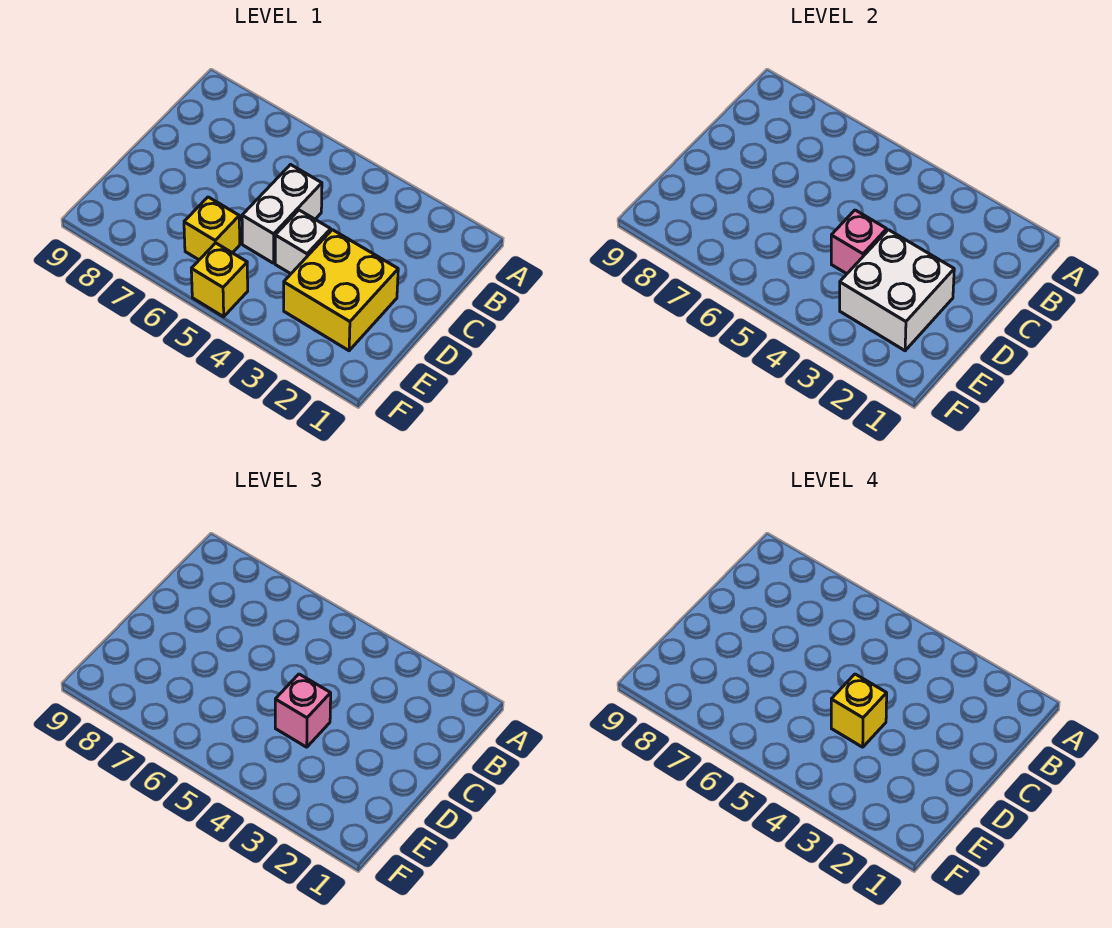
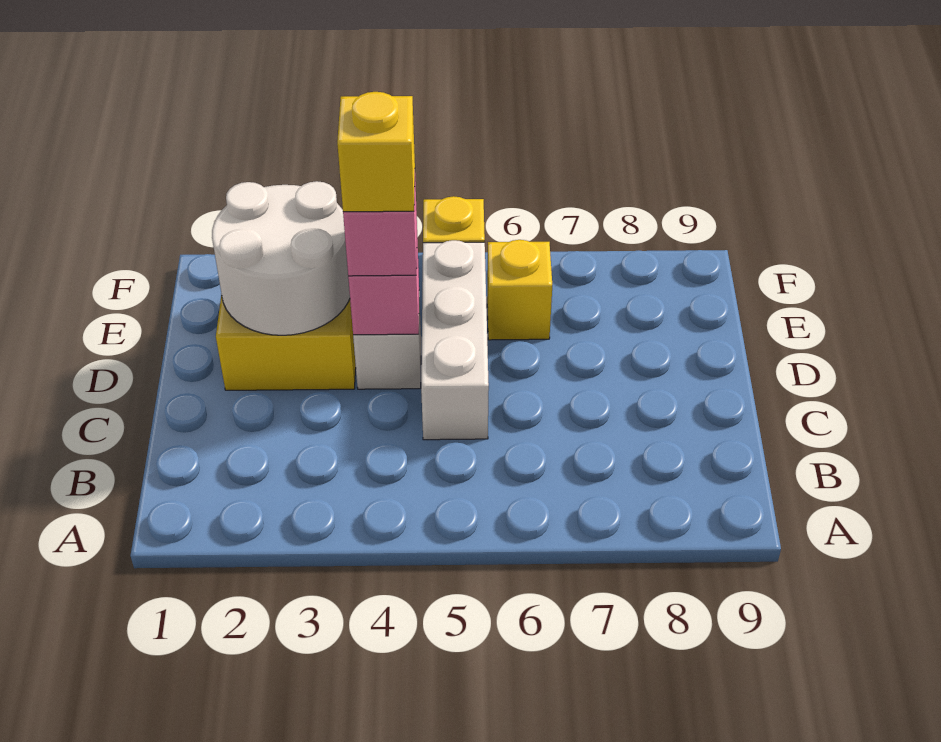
white 1x2 brick [242,165,322,263] -> white 1x3 brick [421,240,489,440]
white 2x2 brick [840,230,954,351] -> white 2x2 round brick [212,181,350,335]

